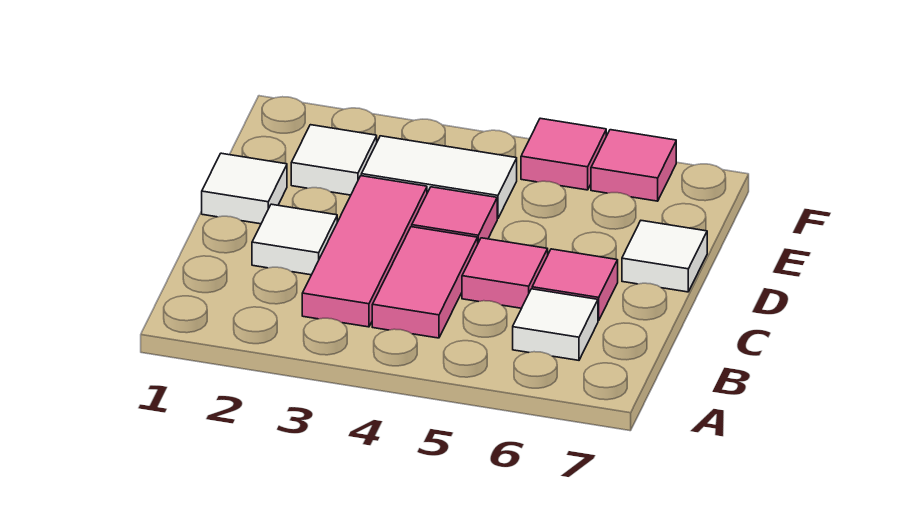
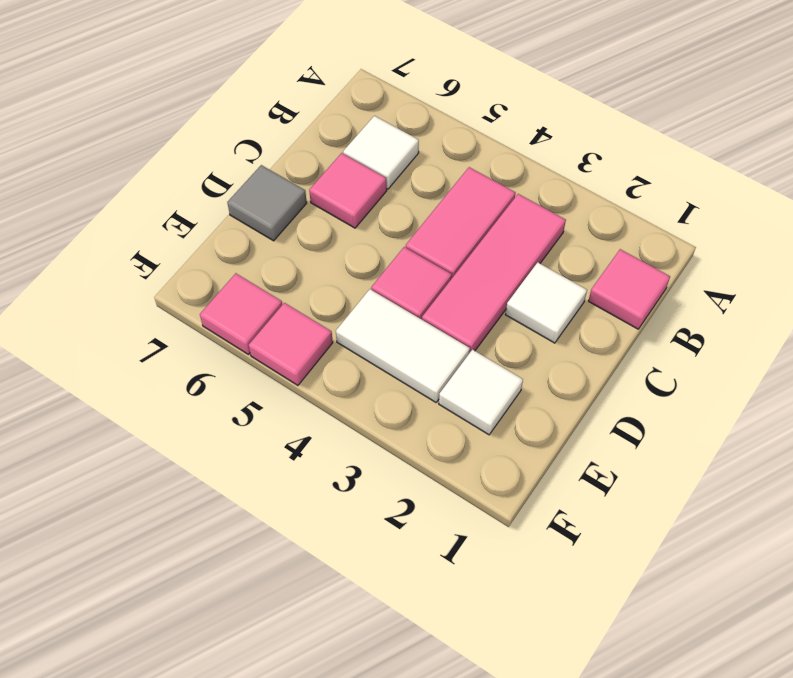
pink 1x1 tile [462,238,548,308] -> pink 1x1 tile moved to [588,249,670,329]
white 1x1 tile [202,153,287,224] -> none
white 1x1 tile [622,221,707,292] -> grey 1x1 tile [227,165,307,241]

